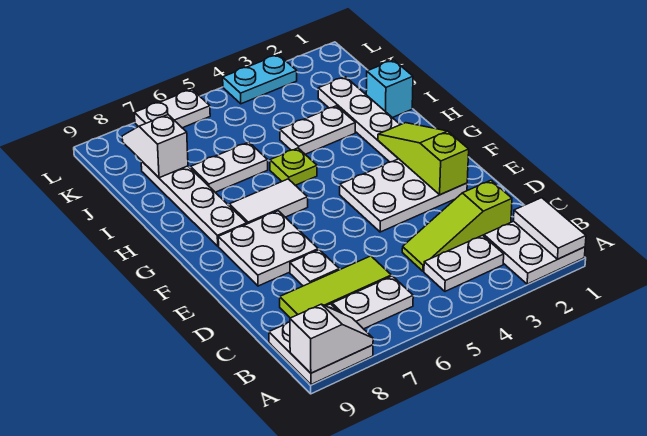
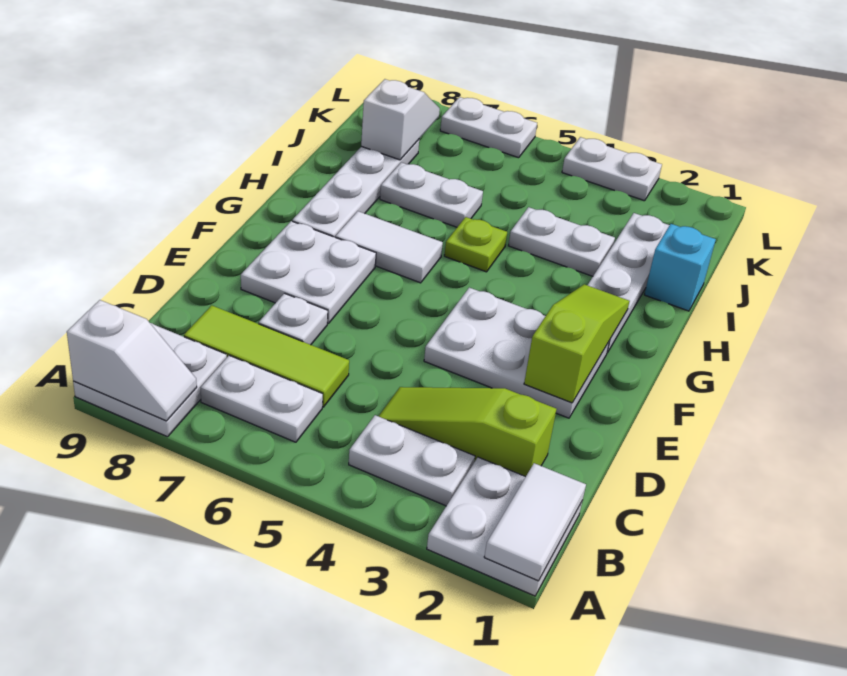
cyan 1x2 plate [223,55,297,104] -> white 1x2 plate [562,137,662,201]

